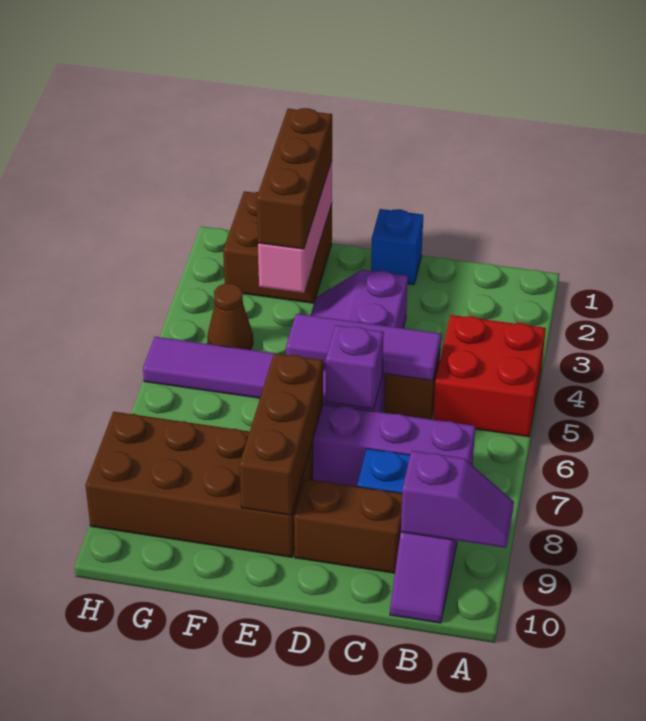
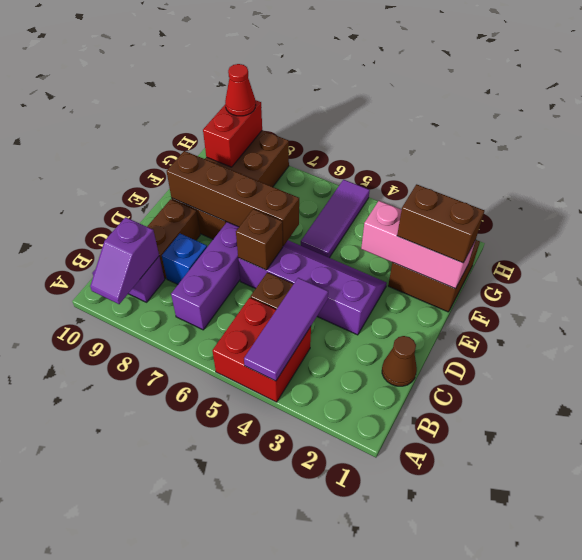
purple 1x3 tile [286,314,441,380] -> purple 1x3 tile moved to [244,278,328,381]
blue 1x1 brick [371,209,423,285] -> none
purple 1x1 brick [326,325,384,409] -> brown 1x1 brick [236,209,283,270]
brown 1x3 brick [240,353,323,515] -> brown 1x4 brick [167,151,299,246]
brown 1x3 brick [257,108,332,249] -> brown 1x2 brick [397,184,484,263]
brown 1x1 cone [207,284,253,350] -> brown 1x1 cone moved to [382,336,417,386]
none -> red 1x2 brick [203,100,262,167]
none -> red 1x1 cone [225,64,256,116]

